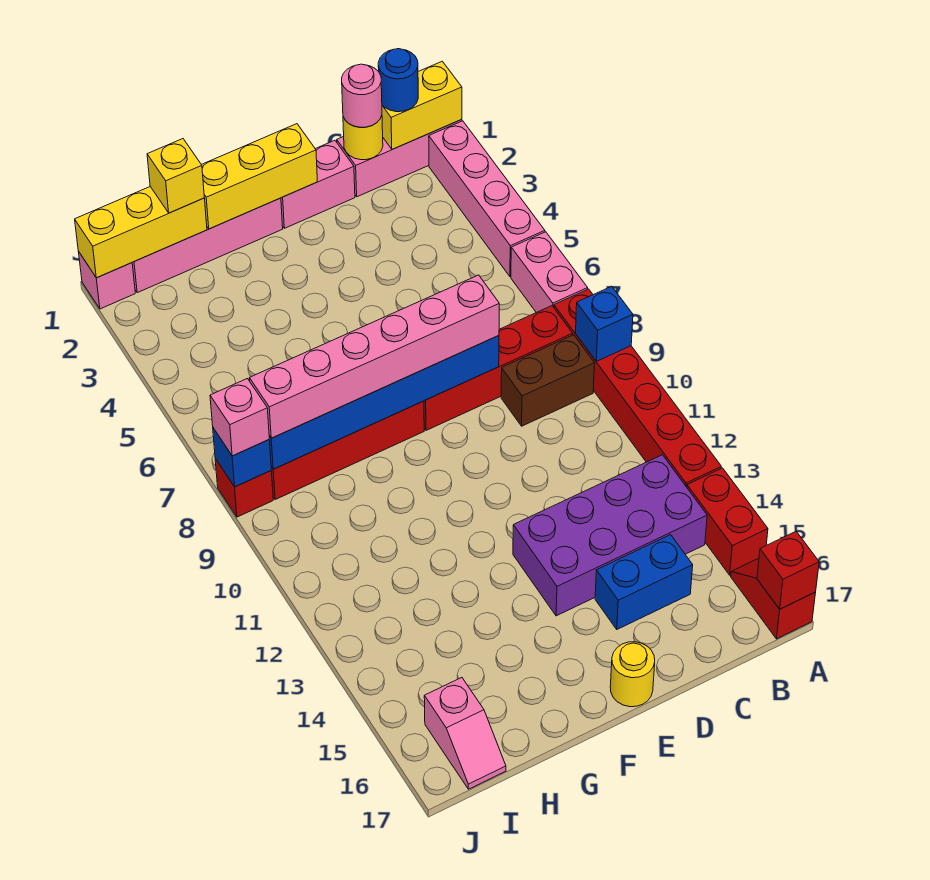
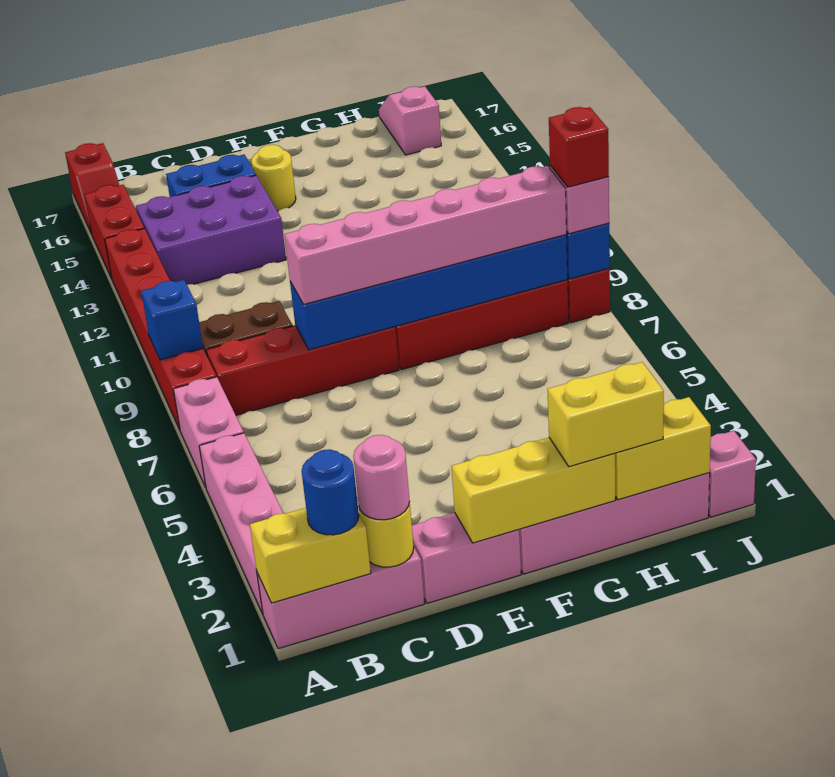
red 1x1 brick [757,532,819,609] -> red 1x1 brick moved to [549,107,609,187]
purple 2x4 brick [513,455,707,616] -> purple 2x3 brick [136,175,286,285]
yellow 1x1 round brick [610,642,655,707] -> yellow 1x1 round brick moved to [251,145,296,211]
yellow 1x3 brick [75,187,207,278] -> yellow 1x2 brick [615,397,711,500]
yellow 1x1 brick [147,139,204,213] -> yellow 1x2 brick [547,362,664,467]

